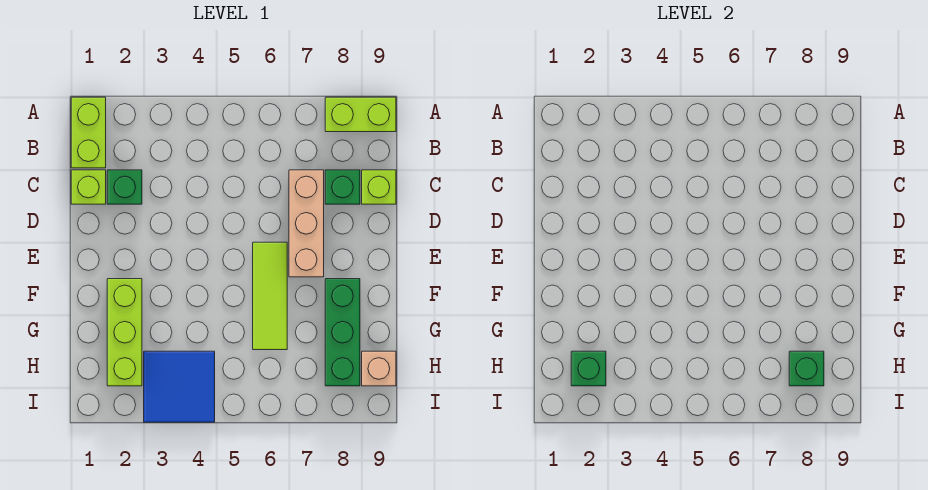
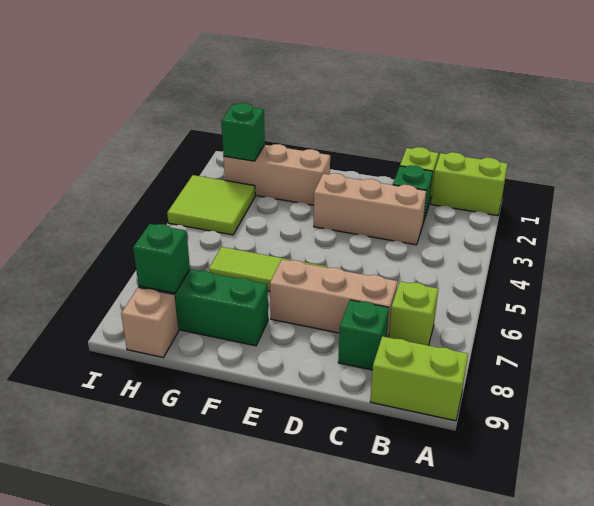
lime 1x2 brick [325,97,396,132] -> lime 1x2 brick turned to [370,336,468,421]
none -> tan 1x3 brick [314,173,427,245]
lime 1x1 brick [362,170,396,204] -> lime 1x1 brick moved to [389,281,438,346]
lime 1x3 brick [107,279,142,386] -> tan 1x3 brick [224,144,330,205]
blue 2x2 tile [144,351,215,422] -> lime 2x2 tile [167,175,255,235]

